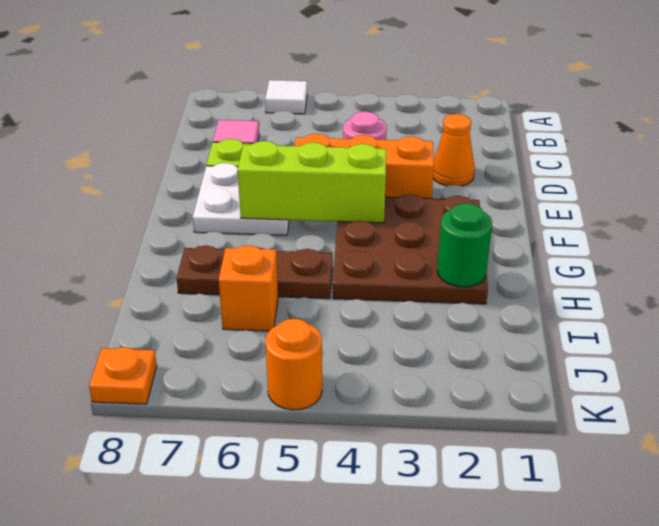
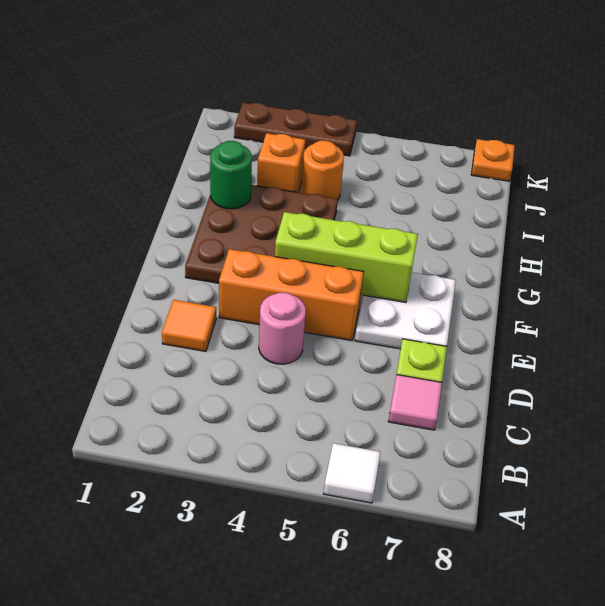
orange 1x1 cone [433,114,475,186] -> orange 1x1 tile [162,300,216,352]
brown 1x3 plate [177,246,333,299] -> brown 1x3 plate moved to [234,103,357,156]
orange 1x1 brick [219,245,278,331] -> orange 1x1 brick moved to [257,133,305,192]
orange 1x1 round brick [265,318,322,410] -> orange 1x1 round brick moved to [301,141,344,200]

